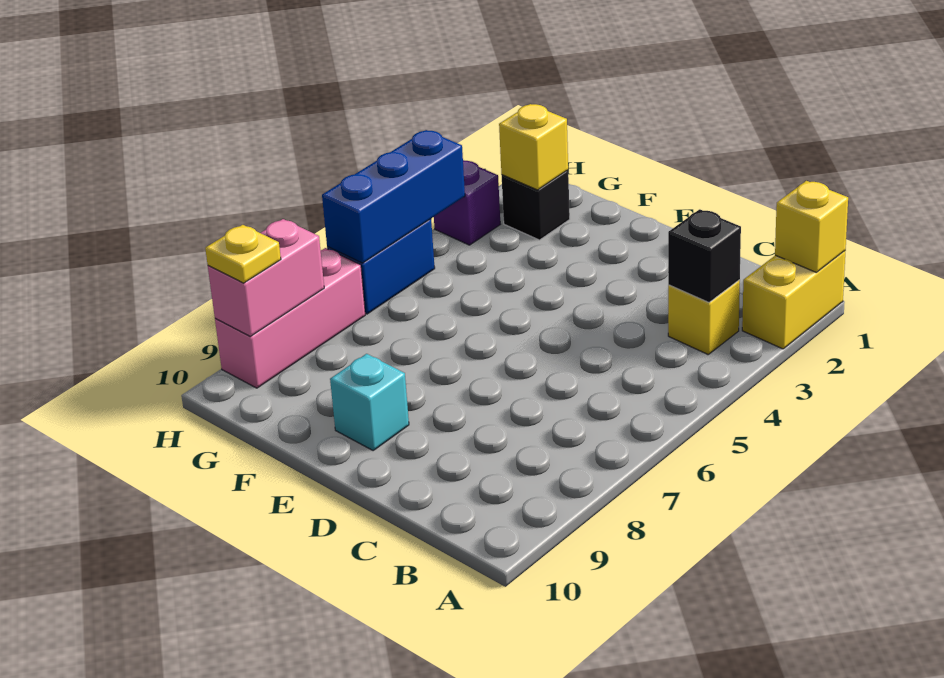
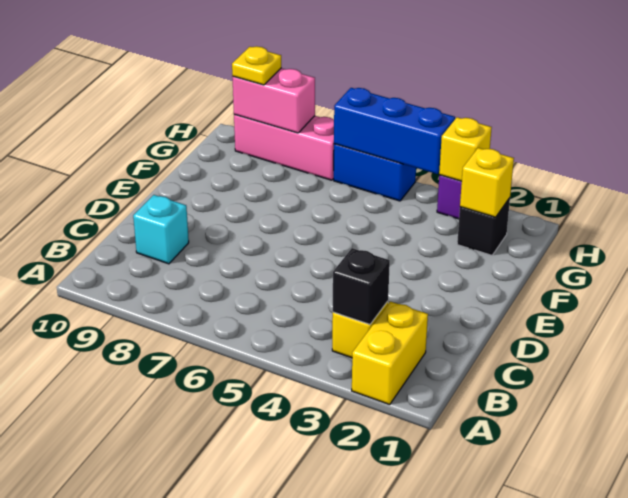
yellow 1x2 brick [742,251,845,349] -> yellow 1x2 brick turned to [352,301,428,405]
yellow 1x1 brick [775,181,848,272] -> yellow 1x1 brick moved to [439,117,492,181]
cyan 1x1 brick [330,354,409,450] -> cyan 1x1 brick moved to [133,195,189,264]

